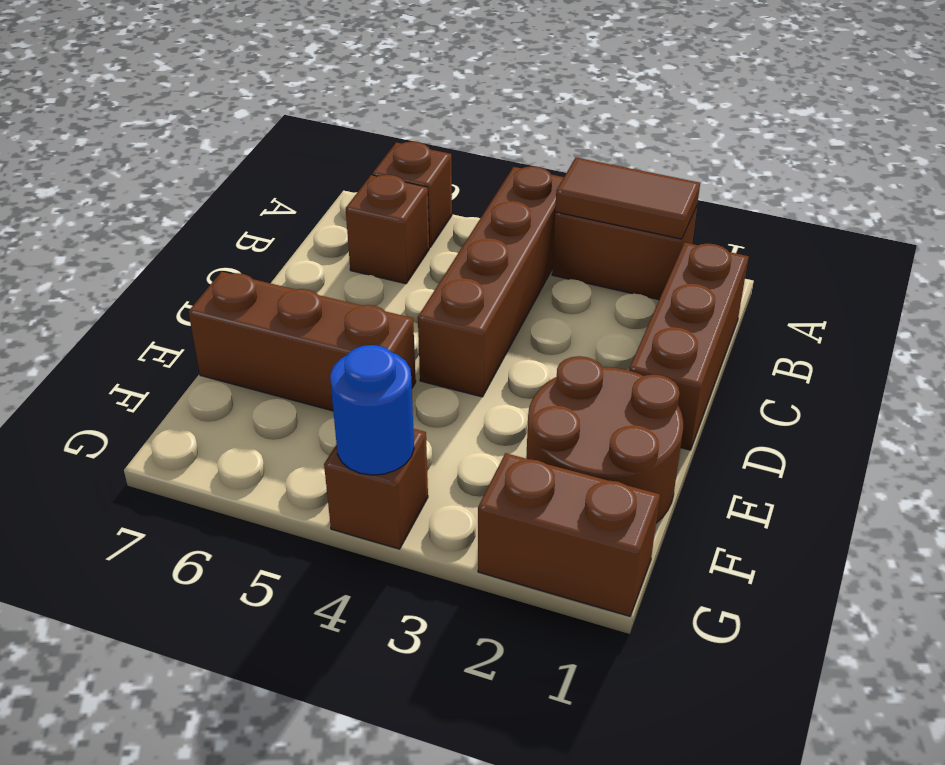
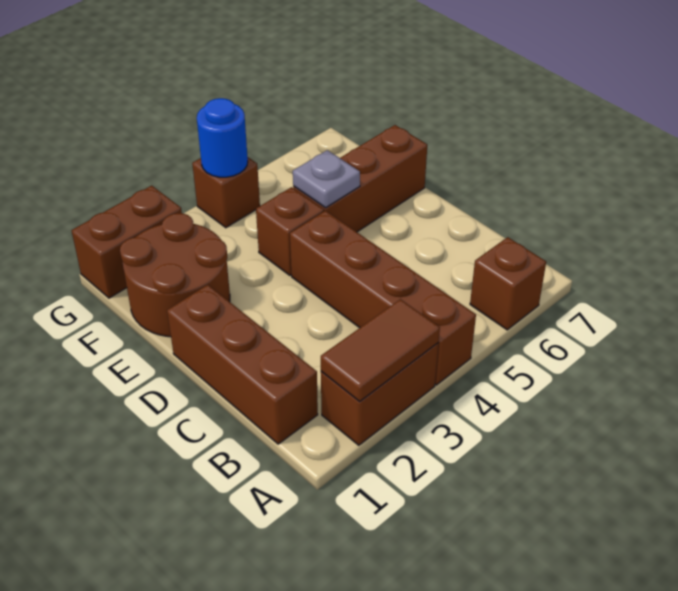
brown 1x1 brick [346,175,429,284] -> brown 1x1 brick moved to [256,187,324,275]
none -> grey 1x1 plate [293,150,360,208]

